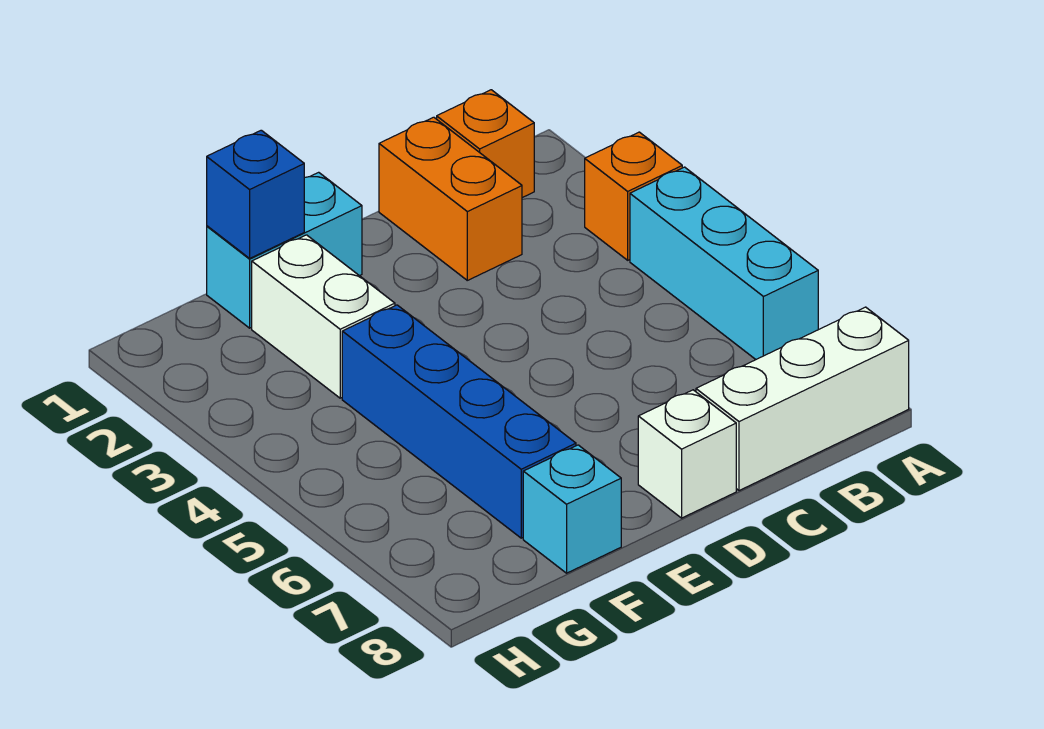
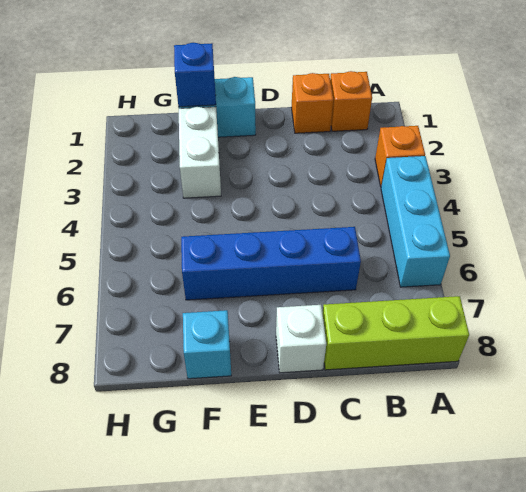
white 1x3 brick [696,307,909,491] -> lime 1x3 brick [322,296,469,370]
orange 1x2 brick [379,117,522,280] -> orange 1x1 brick [291,73,333,133]
blue 1x4 brick [342,305,576,538] -> blue 1x4 brick turned to [181,227,361,300]

